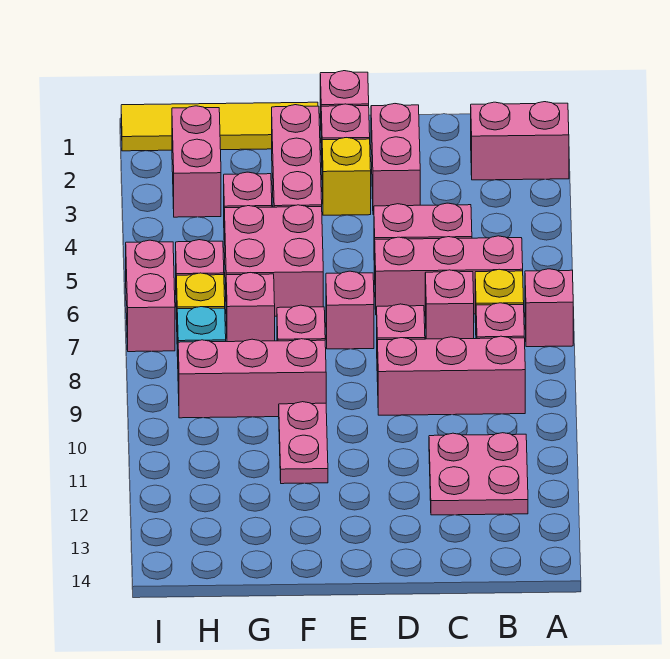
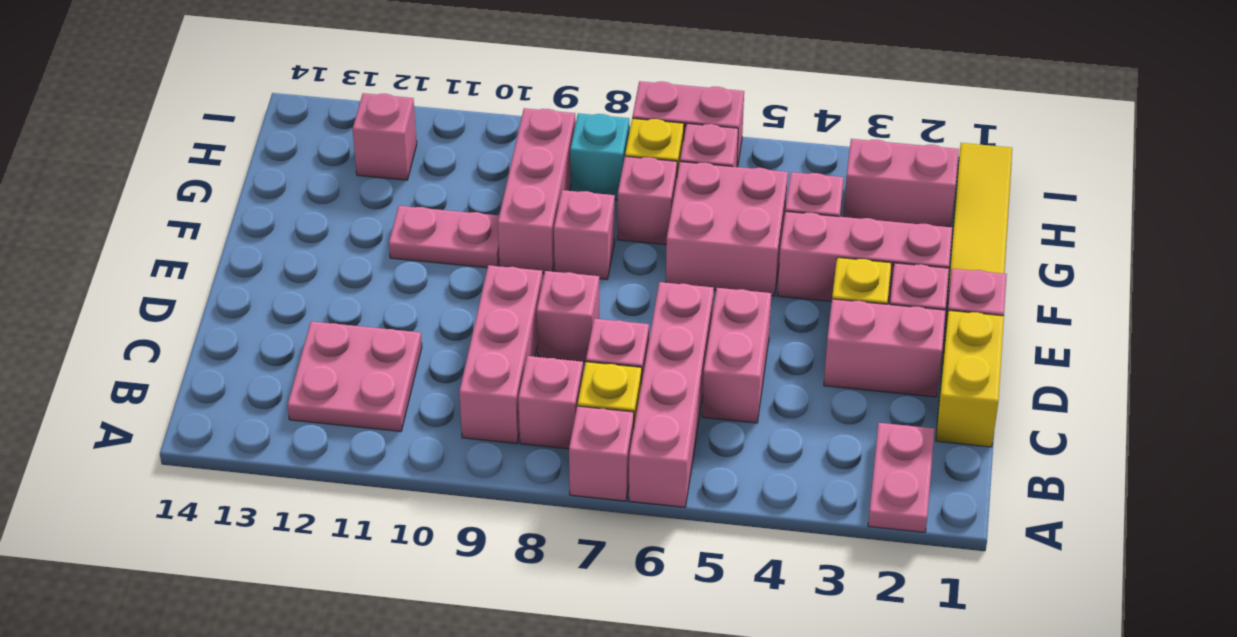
pink 1x2 brick [471,102,569,180] -> pink 1x2 plate [868,423,935,532]
pink 1x3 brick [375,236,523,315] -> pink 1x4 brick [629,282,714,507]
none -> yellow 1x2 brick [936,310,1004,447]
pink 1x1 brick [326,271,374,349] -> pink 1x1 brick moved to [353,93,417,180]

